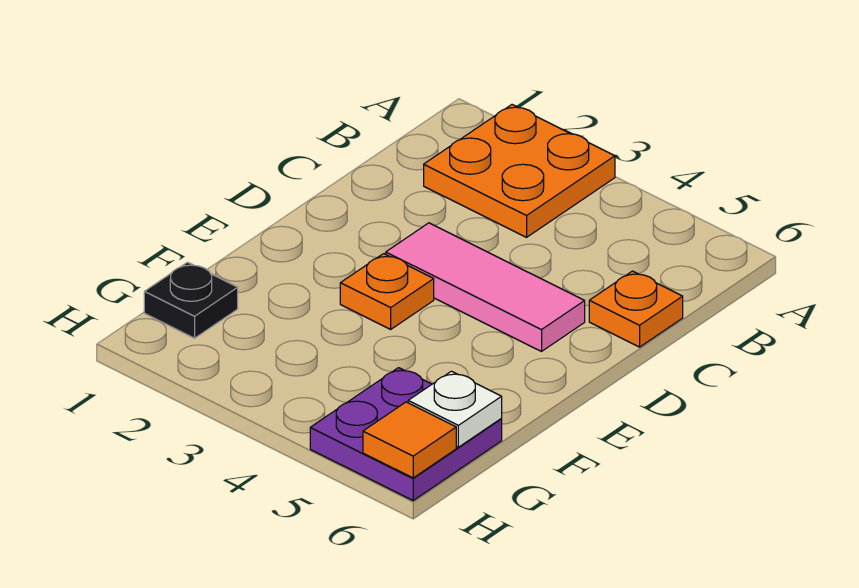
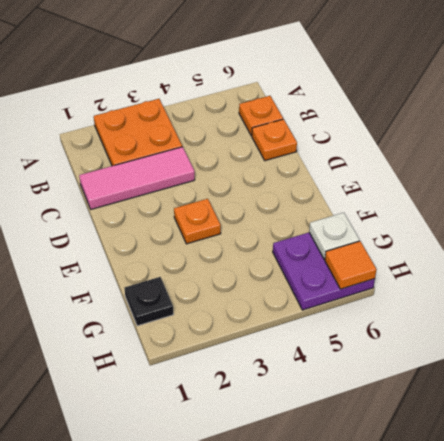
none -> orange 1x1 plate [239,96,283,136]
pink 1x3 tile [386,223,585,351] -> pink 1x3 tile moved to [79,147,195,209]

